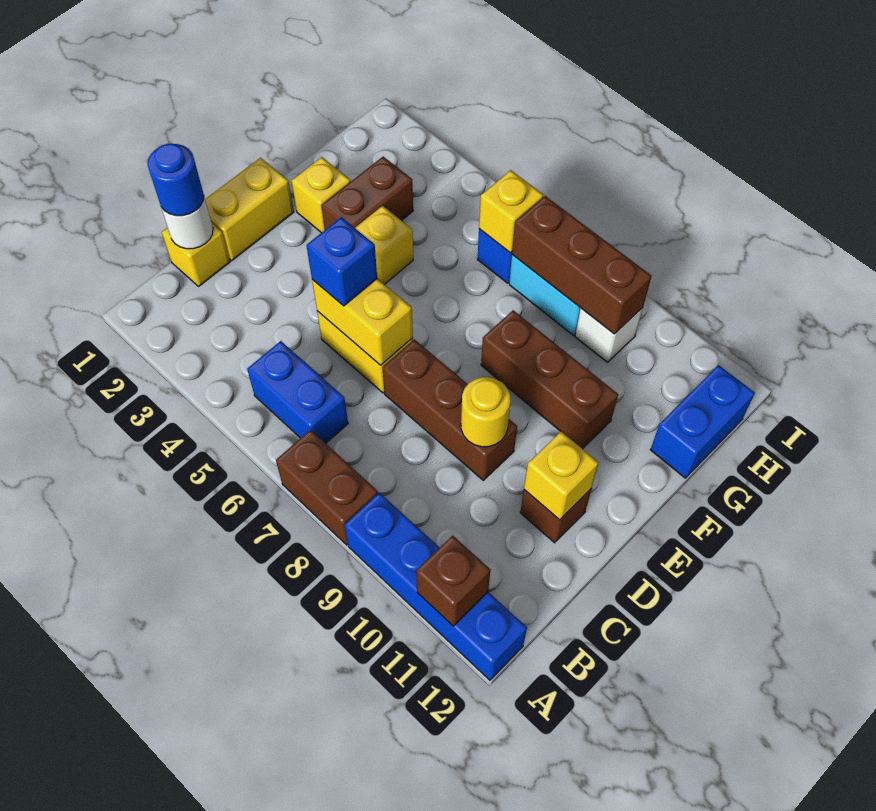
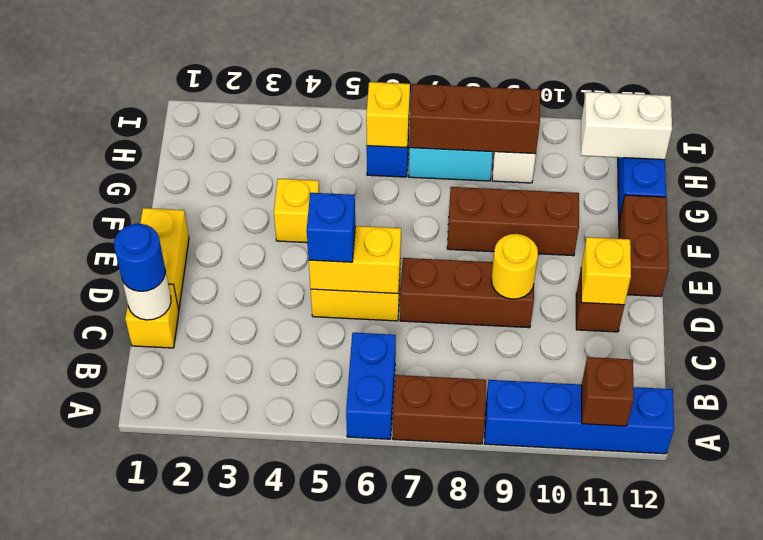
blue 1x2 brick [247,341,348,443] -> blue 1x2 brick turned to [346,333,396,439]
yellow 1x1 brick [292,157,351,233] -> none
brown 1x2 brick [321,157,413,230] -> brown 1x2 brick moved to [619,195,669,297]
none -> white 1x2 brick [581,92,672,160]

